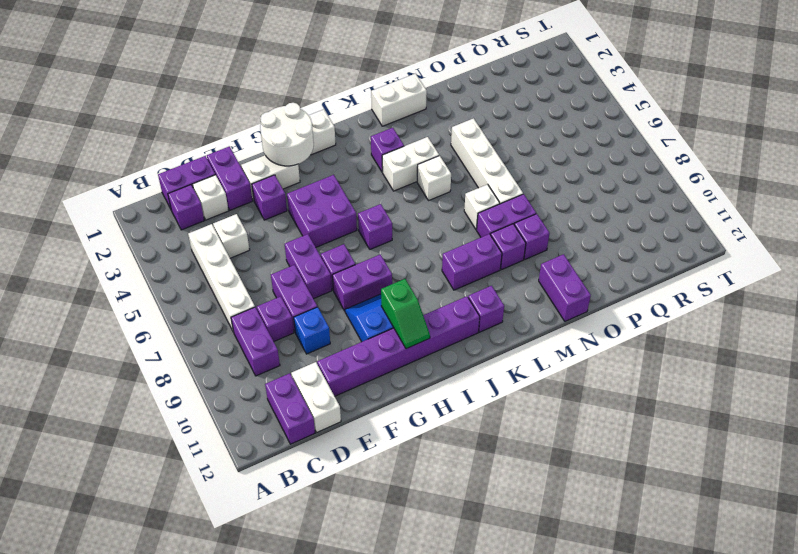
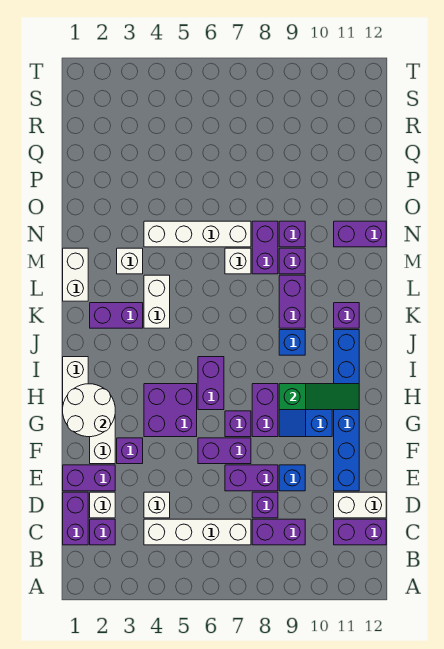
purple 1x6 brick [317,296,480,396] -> blue 1x6 brick [334,330,359,491]
green 1x2 slope [381,279,430,349] -> green 1x3 slope [279,384,359,410]
purple 1x1 brick [358,204,392,249] -> purple 1x2 brick [198,357,224,410]
none -> blue 1x1 brick [279,330,305,355]
purple 1x1 brick [371,128,404,172] -> purple 1x2 brick [90,303,143,328]
white 1x1 brick [417,156,451,201] -> white 1x1 brick moved to [117,248,143,274]

